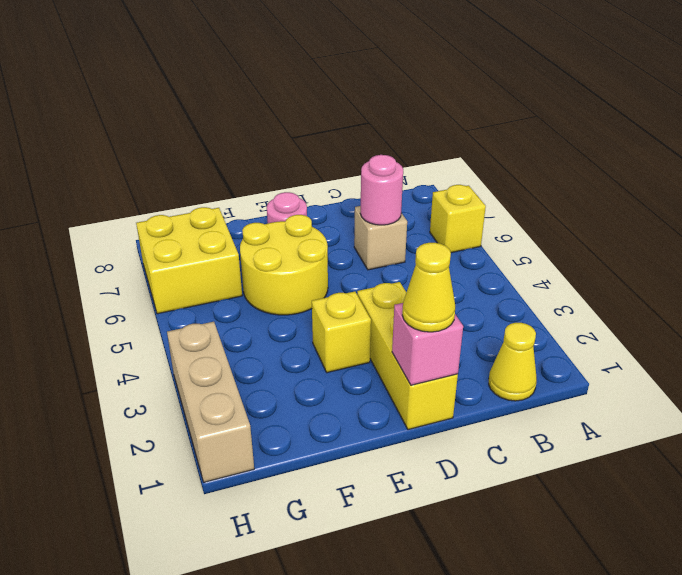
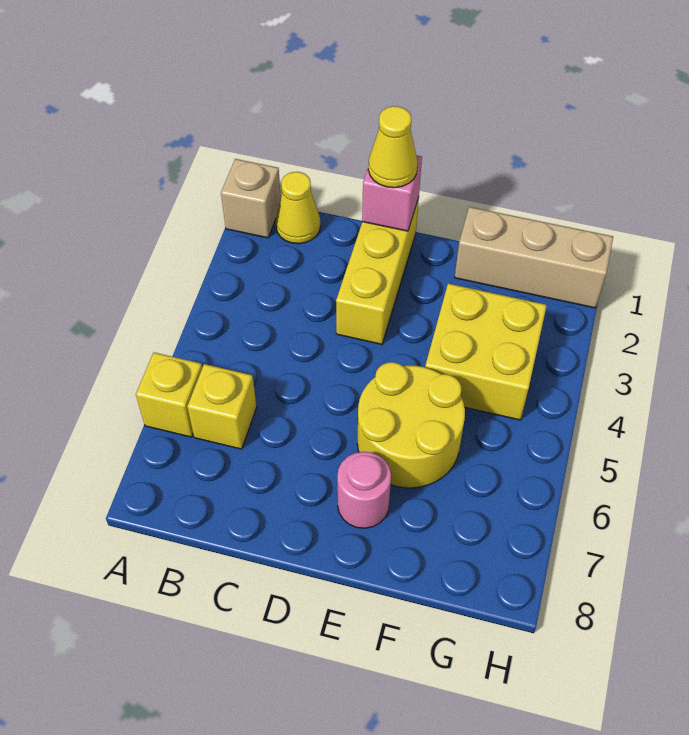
tan 1x1 brick [354,206,407,270] -> tan 1x1 brick moved to [221,159,281,238]
pink 1x1 round brick [360,155,403,225] -> none
yellow 1x1 brick [312,291,371,373] -> yellow 1x1 brick moved to [187,364,257,449]
yellow 2x2 brick [136,207,242,314] -> yellow 2x2 brick moved to [425,284,547,420]
tan 1x3 brick [167,322,254,482] -> tan 1x3 brick turned to [455,207,613,308]

